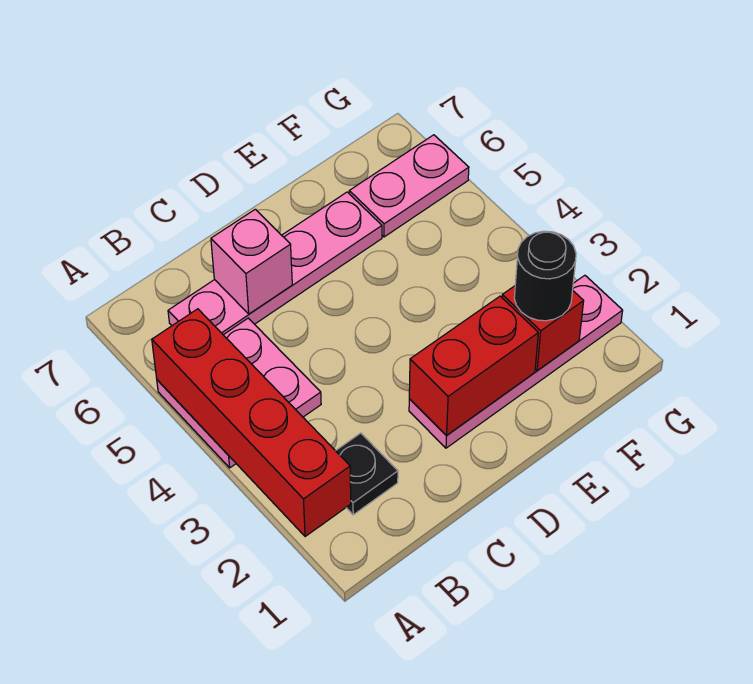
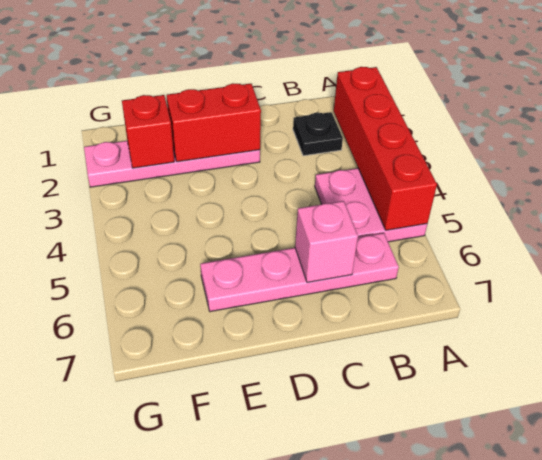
black 1x1 round brick [514,231,576,321] -> none
pink 1x2 plate [349,135,469,237] -> none

